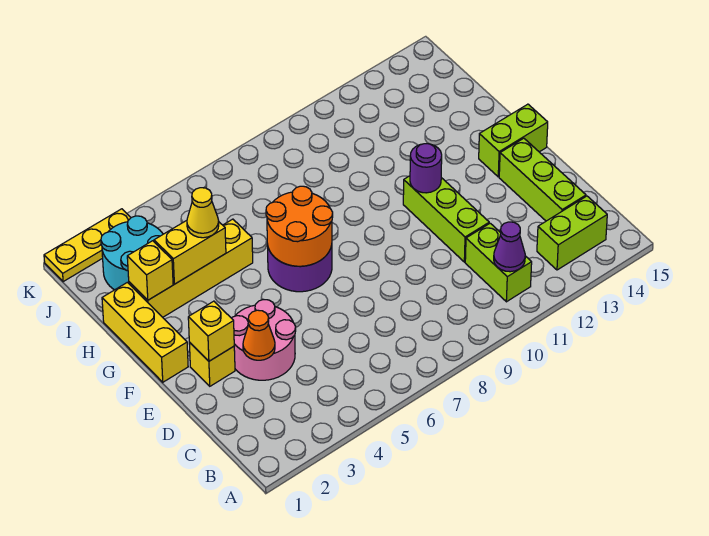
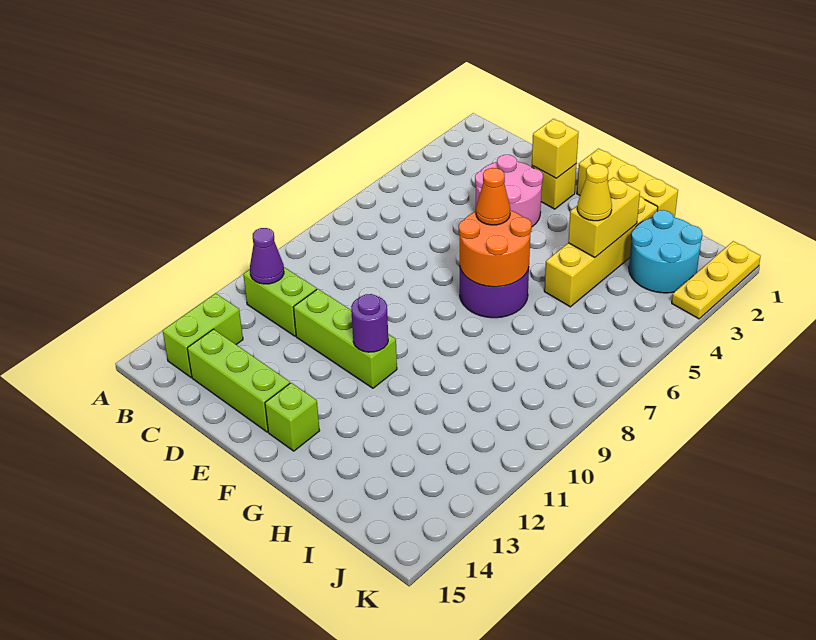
orange 1x1 cone [243,310,275,360] -> orange 1x1 cone moved to [476,168,510,225]
lime 1x2 brick [479,104,548,177] -> lime 1x1 brick [265,383,320,451]
yellow 1x1 brick [127,241,173,300] -> none

